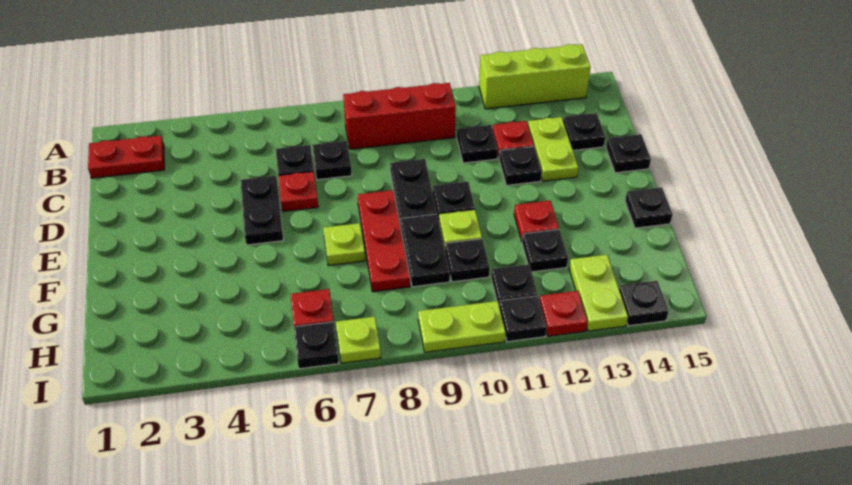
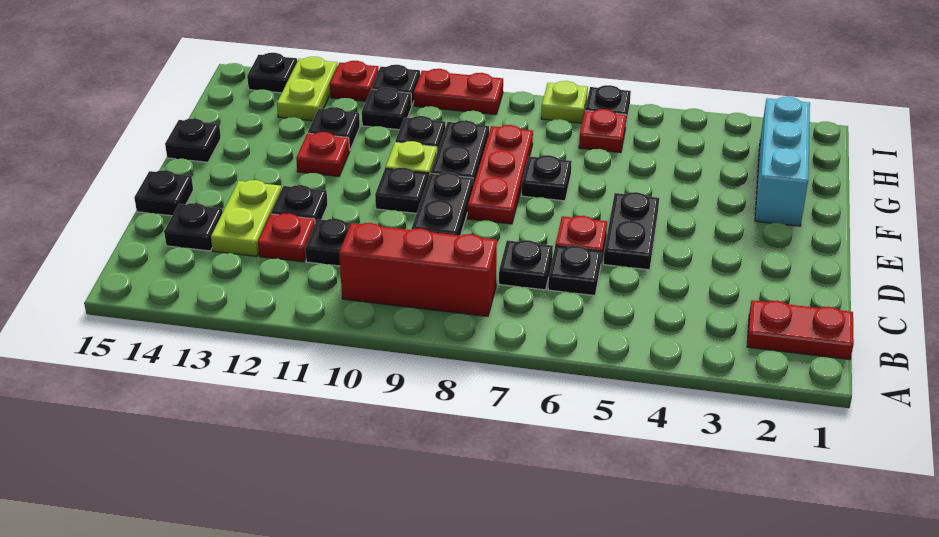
lime 1x3 brick [479,44,591,109] -> none
none -> cyan 1x3 brick [755,97,810,226]
lime 1x1 plate [323,223,365,266] -> black 1x1 plate [522,155,572,201]
lime 1x2 plate [418,301,506,352] -> red 1x2 plate [414,69,503,115]

